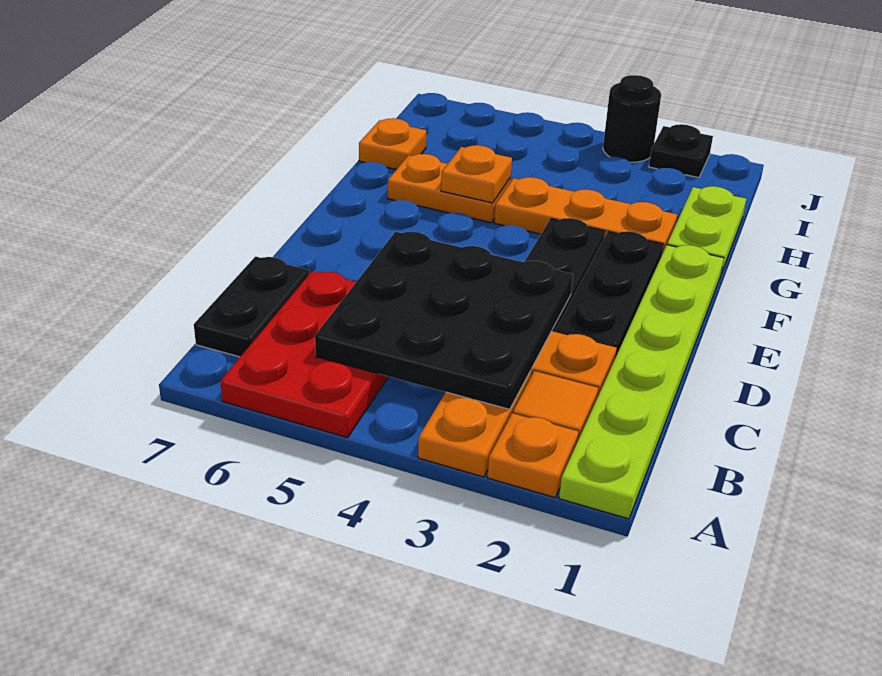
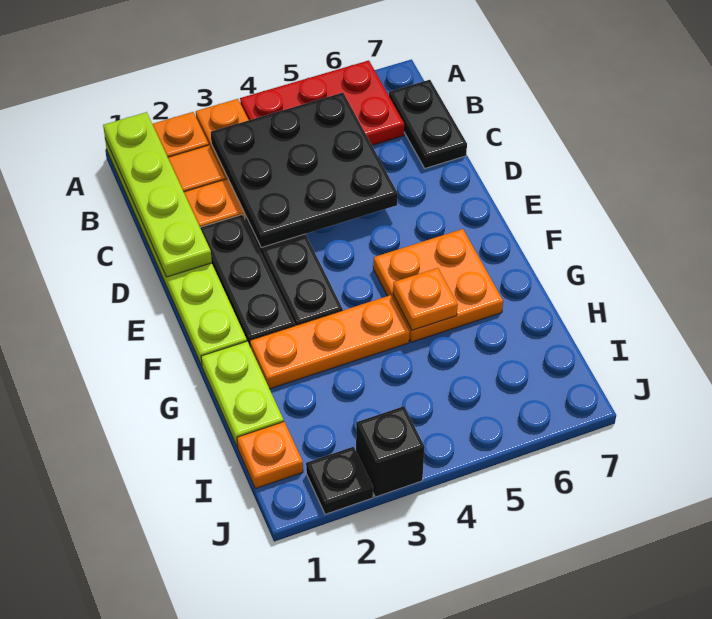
none -> lime 1x4 plate [103,112,212,277]
red 2x3 plate [220,271,389,438] -> red 2x3 plate turned to [240,60,404,145]
orange 1x2 plate [388,154,511,223] -> orange 2x2 plate [373,229,503,342]
orange 1x1 plate [359,118,426,169] -> orange 1x1 plate moved to [237,422,303,489]
black 1x1 round brick [603,75,661,162] -> black 1x1 brick [356,406,425,497]

